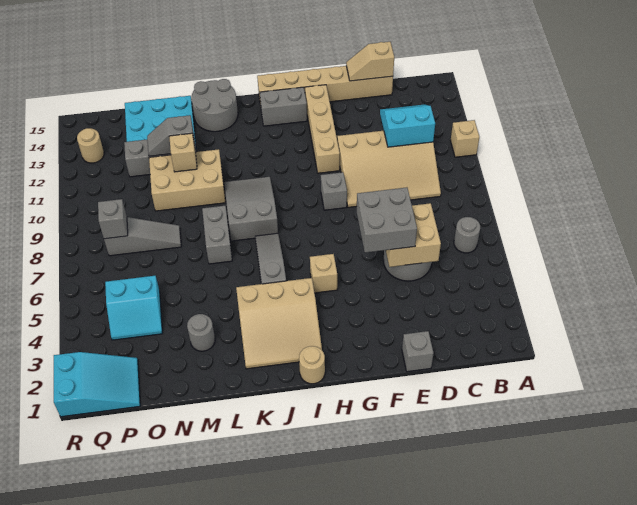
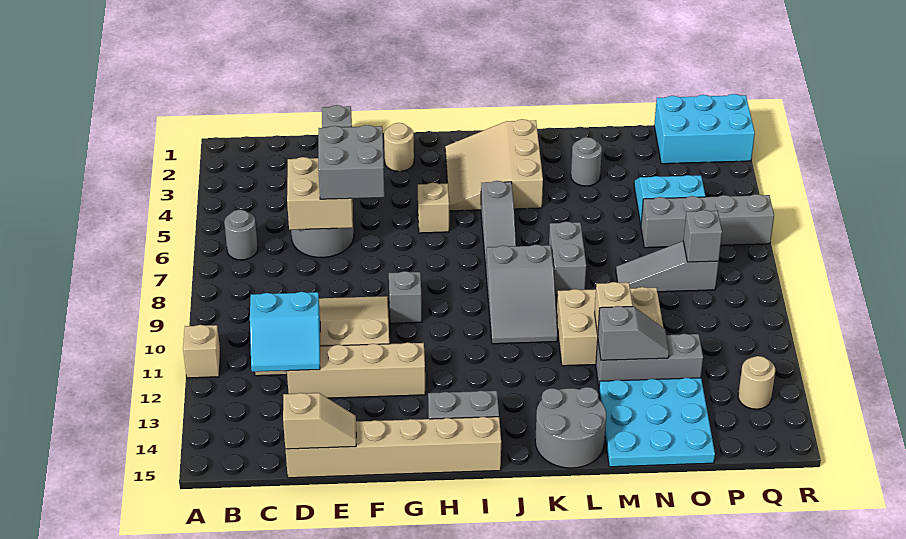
tan 1x4 brick [305,85,340,173] -> tan 1x4 brick turned to [287,342,425,398]
tan 1x1 round brick [299,346,325,384] -> tan 1x1 round brick moved to [384,123,414,171]
tan 3x3 slope [236,278,322,369] -> tan 3x3 slope turned to [445,119,543,211]
none -> grey 1x4 brick [641,194,774,248]
cyan 2x3 slope [54,352,140,417] -> cyan 2x3 brick [654,94,755,164]

